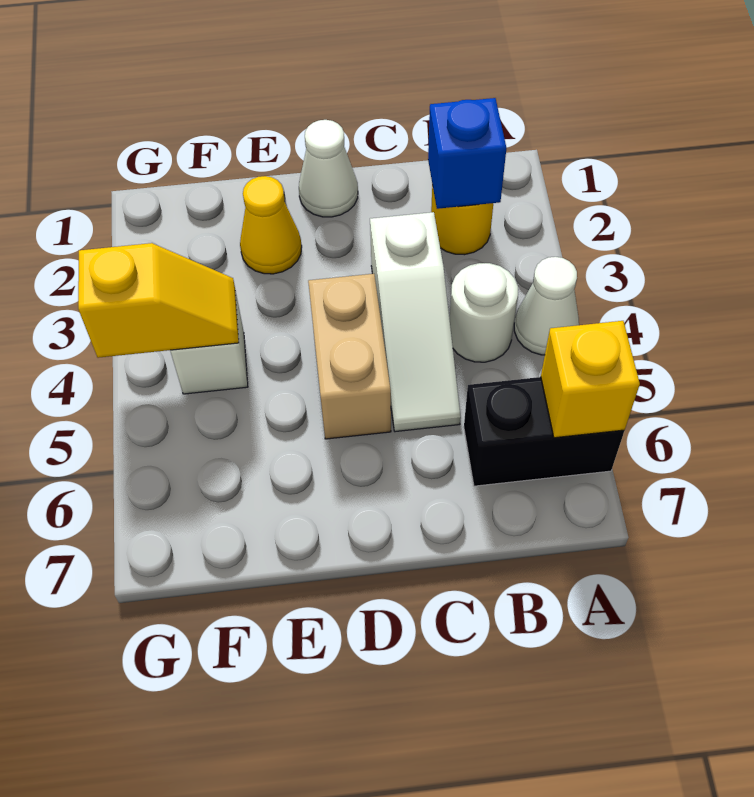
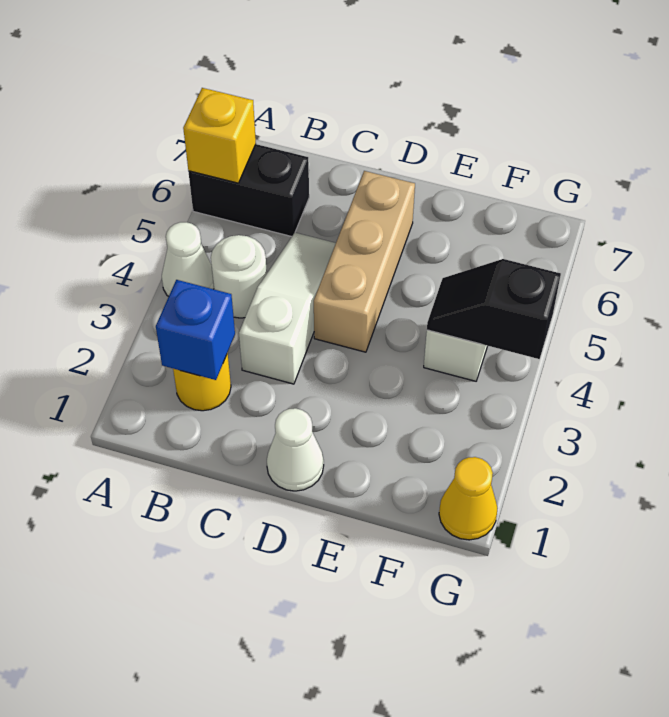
tan 1x2 brick [308,274,391,439] -> tan 1x3 brick [314,171,415,352]
yellow 1x1 cone [240,176,302,274] -> yellow 1x1 cone moved to [439,457,498,540]
yellow 1x2 slope [78,243,239,358] -> black 1x2 slope [427,259,561,359]

